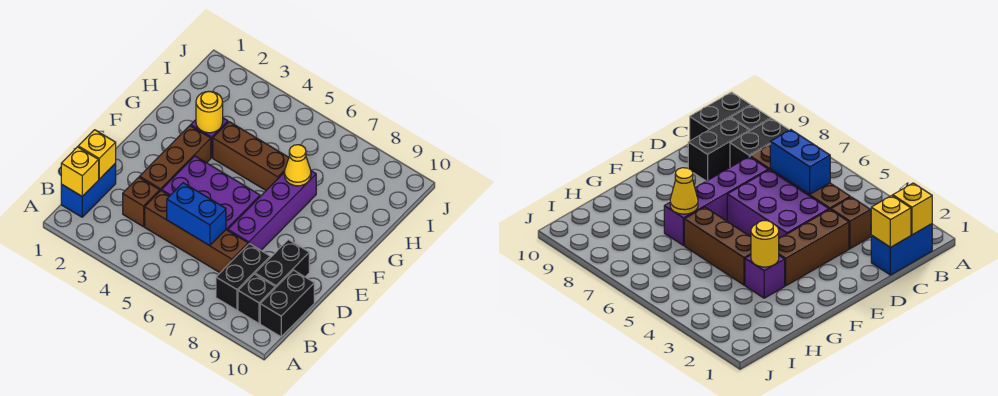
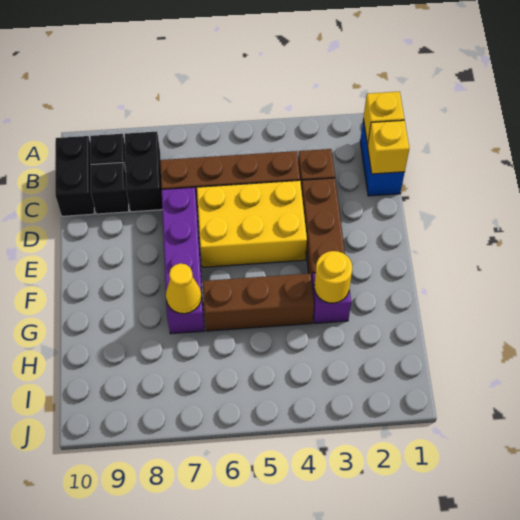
blue 1x2 brick [167,183,226,246] -> none
black 1x2 brick [255,240,309,288] -> black 1x1 brick [91,162,129,214]
purple 2x3 brick [162,156,260,230] -> yellow 2x3 brick [197,180,307,267]

